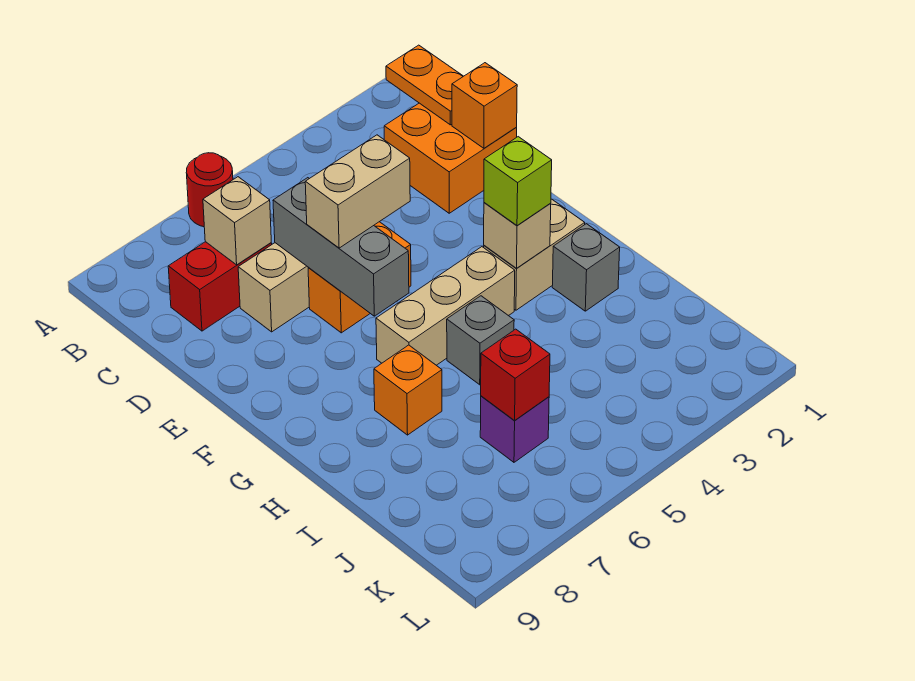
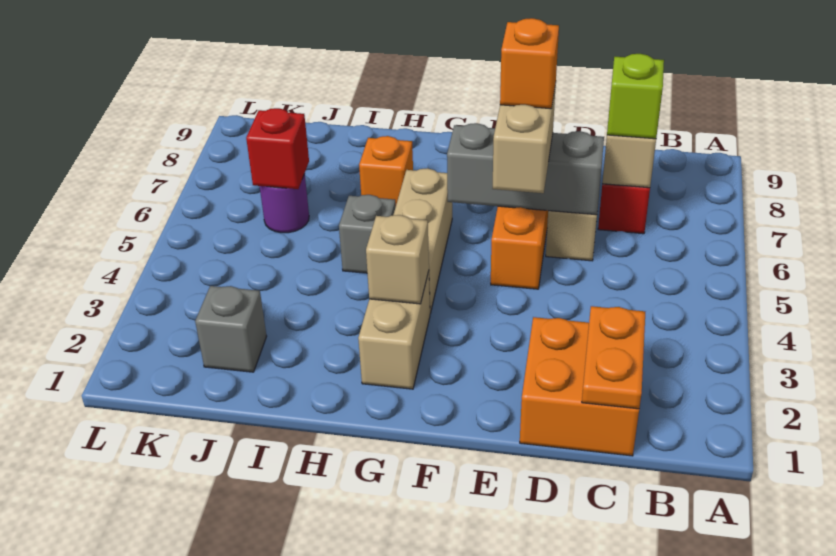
red 1x1 round brick [186,153,233,227] -> none
orange 1x2 plate [386,45,463,125] -> orange 1x2 plate turned to [582,306,645,409]
orange 1x1 brick [452,63,517,148] -> orange 1x1 brick moved to [500,18,559,109]
lime 1x1 brick [484,137,552,226] -> lime 1x1 brick moved to [607,54,664,139]
grey 1x1 brick [552,224,620,311] -> grey 1x1 brick moved to [195,286,267,372]
purple 1x1 brick [480,396,549,462] -> purple 1x1 round brick [260,174,309,233]

